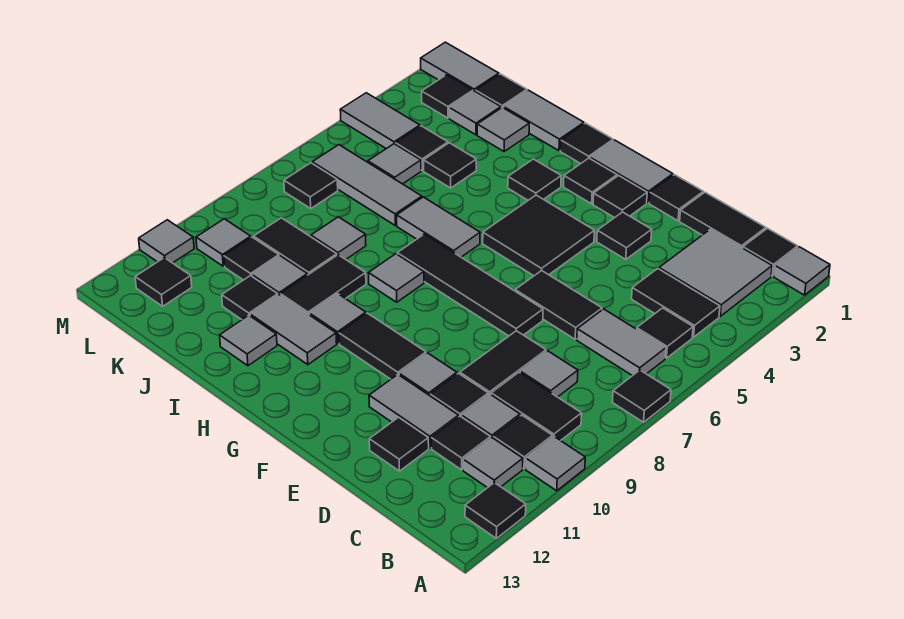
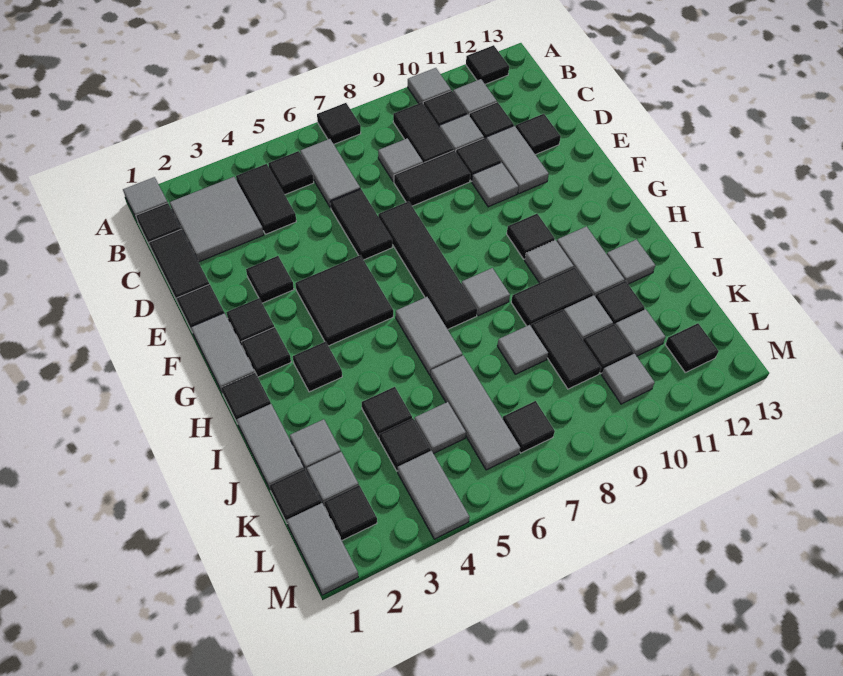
black 1x2 tile [339,313,426,379] -> black 1x1 tile [507,214,555,259]
grey 1x1 tile [139,220,194,263] -> grey 1x1 tile moved to [615,309,665,356]

